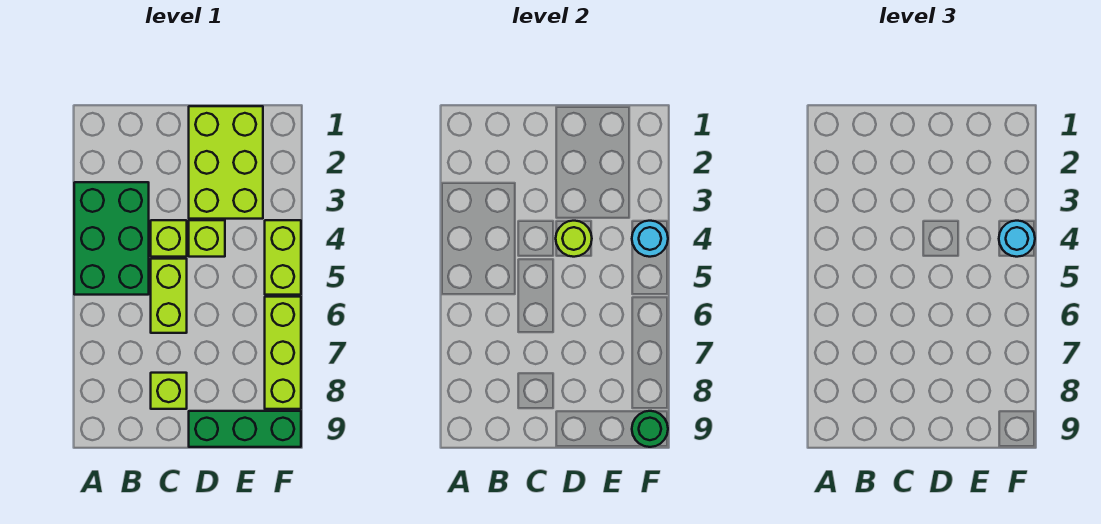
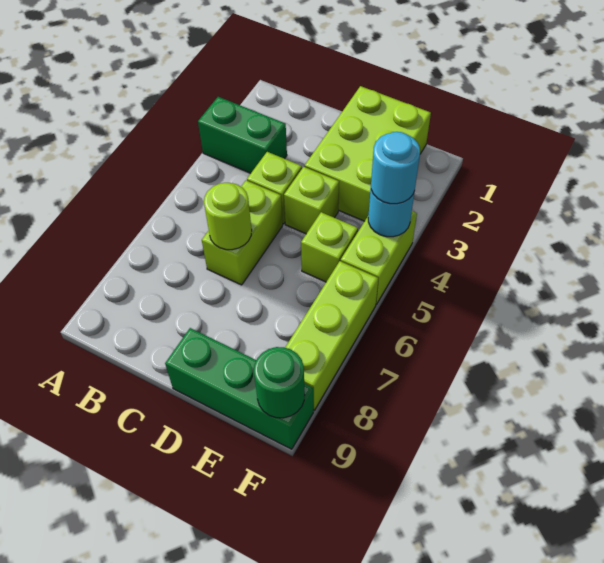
green 2x3 brick [74,182,149,295] -> green 1x2 brick [198,97,287,173]
lime 1x1 brick [151,373,187,409] -> lime 1x1 brick moved to [301,212,358,282]
lime 1x1 round brick [556,221,592,257] -> lime 1x1 round brick moved to [204,183,252,250]

